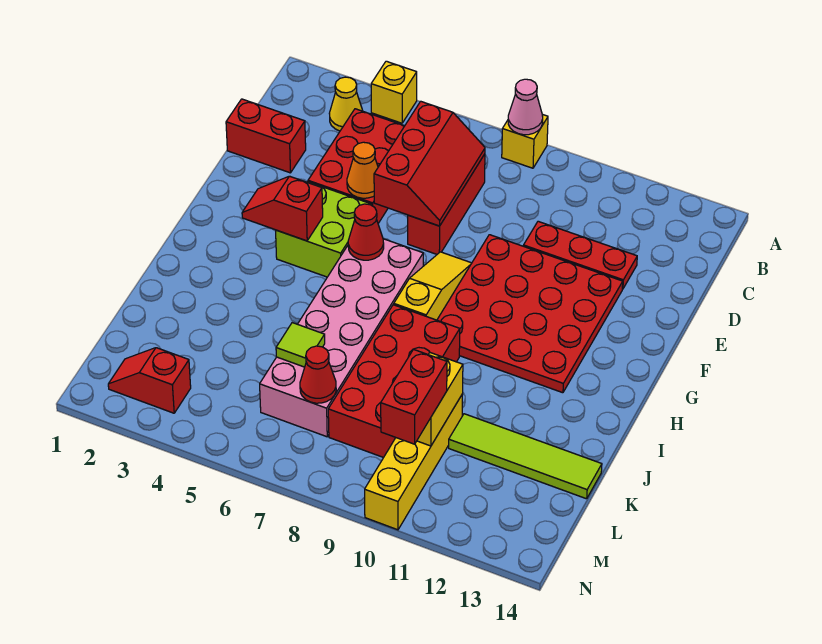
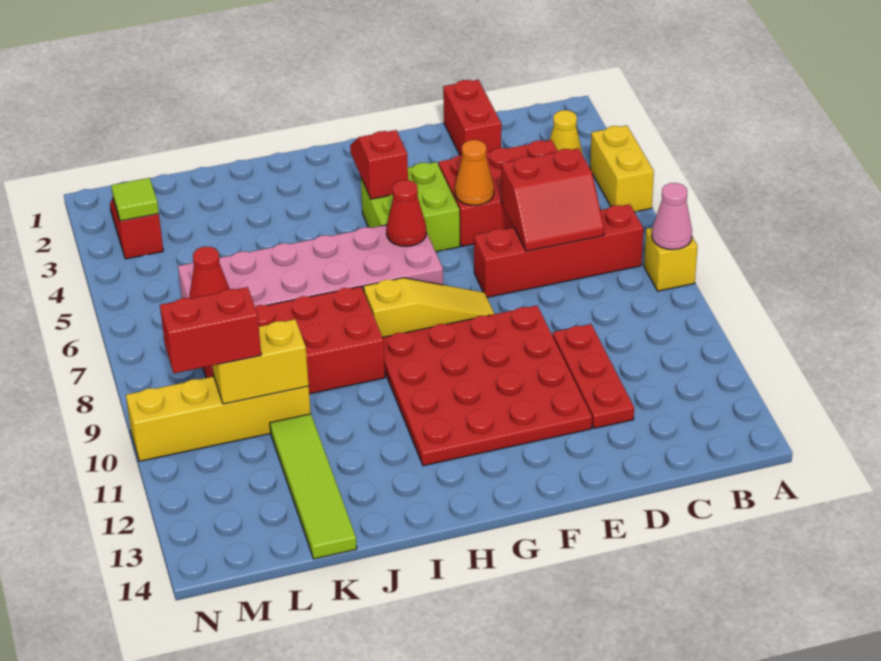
yellow 1x1 brick [371,61,417,123] -> yellow 1x2 brick [590,126,654,212]
red 2x3 slope [374,101,485,226] -> red 2x2 slope [501,148,604,251]
red 1x3 brick [408,154,485,254] -> red 1x4 brick [474,204,643,297]
lime 1x1 tile [276,323,325,367] -> lime 1x1 tile moved to [111,178,159,221]

